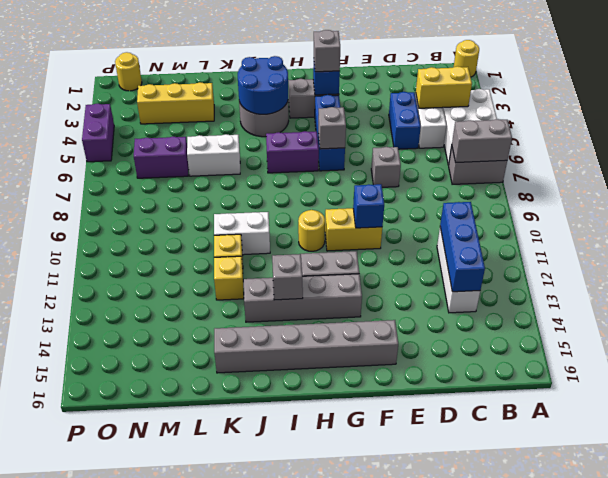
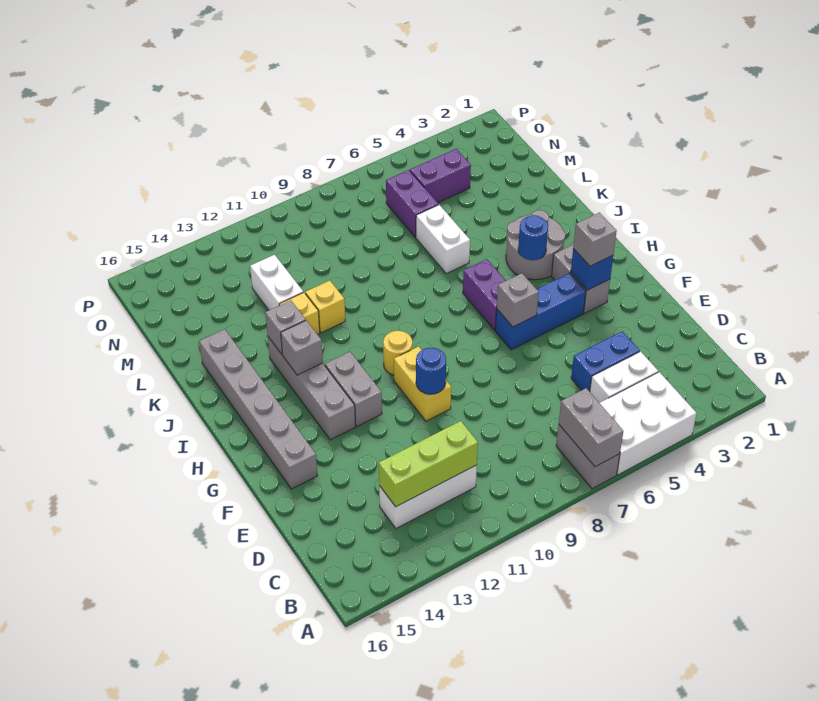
yellow 1x1 round brick [454,40,479,77] -> none
yellow 1x2 brick [416,66,472,108] -> none
blue 1x3 brick [440,202,485,292] -> lime 1x3 brick [379,421,478,507]
grey 1x1 brick [371,147,401,187] -> grey 1x1 brick moved to [265,300,306,355]
blue 1x1 brick [353,184,384,228] -> blue 1x1 round brick [416,348,446,394]
blue 2x2 round brick [238,56,288,114] -> blue 1x1 round brick [518,215,548,260]
white 1x2 brick [214,212,270,255] -> white 1x2 brick moved to [250,255,303,310]
yellow 1x3 brick [137,82,214,124] -> none
yellow 1x1 round brick [115,52,142,91] -> none
purple 1x2 brick [82,104,114,162] -> purple 1x2 brick moved to [410,149,471,203]

